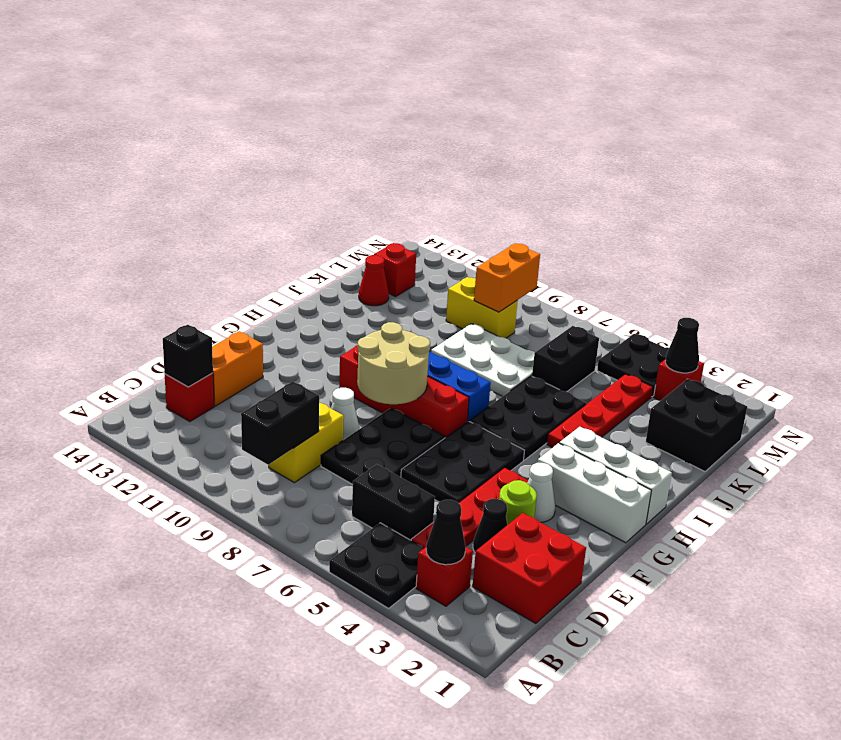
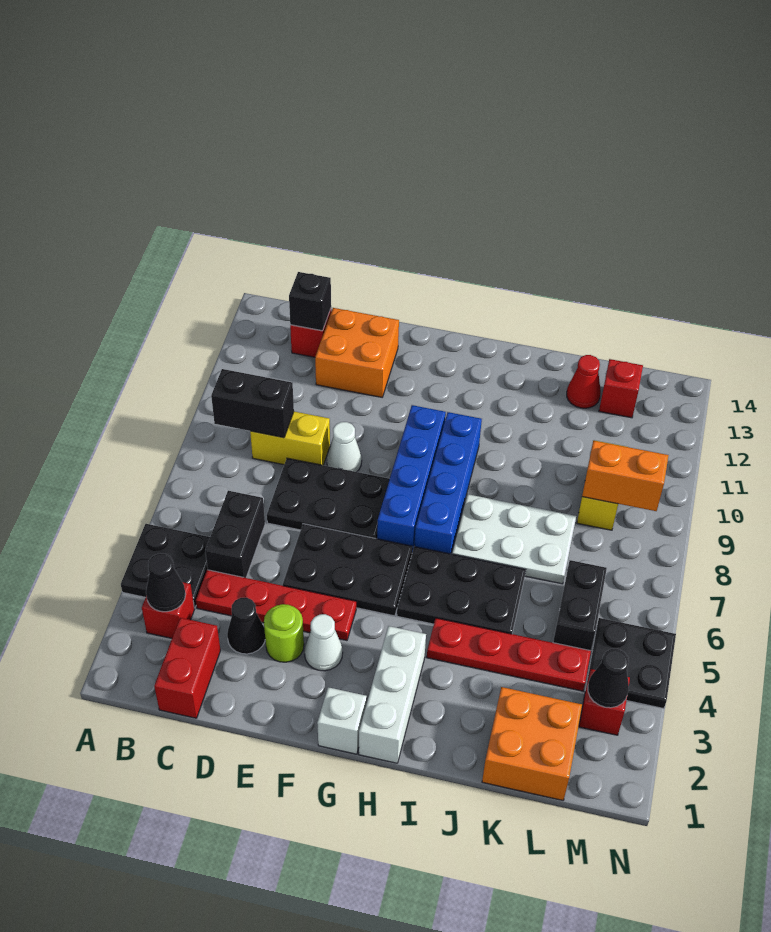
red 2x2 brick [473,513,586,624] -> red 1x2 brick [154,618,221,718]
orange 1x2 brick [212,331,263,406] -> orange 2x2 brick [315,308,399,397]
tan 2x2 round brick [357,322,430,404] -> none
white 1x3 brick [537,443,651,543] -> white 1x1 brick [317,687,367,754]
red 1x4 brick [339,345,469,438] -> blue 1x4 brick [377,405,446,552]
white 2x3 plate [431,324,535,396] -> white 2x3 plate turned to [452,494,576,584]
black 2x2 brick [646,379,747,471] -> orange 2x2 brick [482,687,582,800]
black 1x2 brick [532,326,599,392] -> black 1x2 brick turned to [553,560,607,651]

